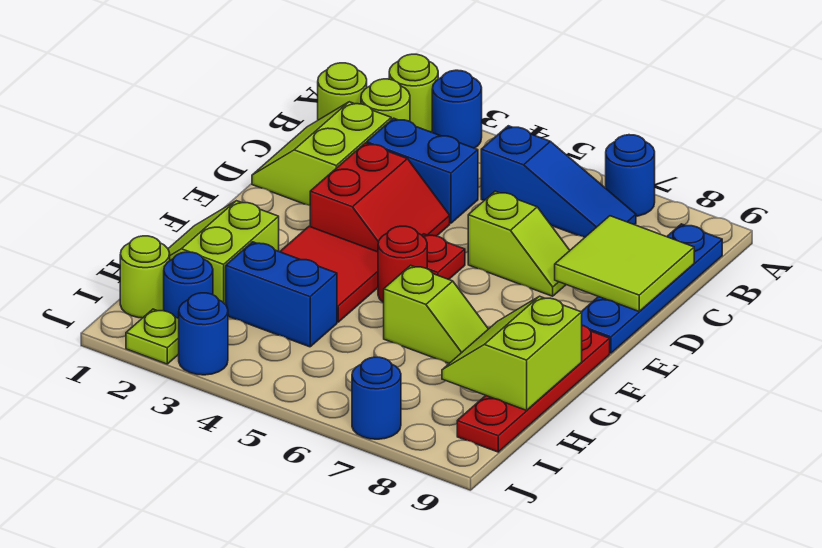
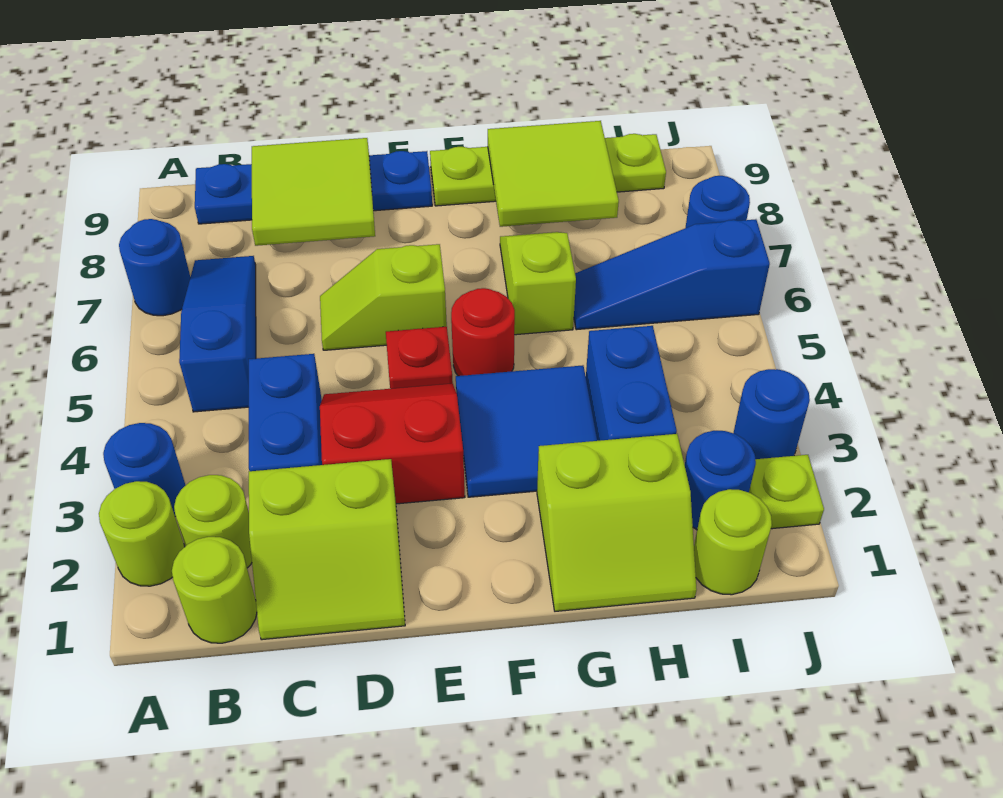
lime 1x2 slope [468,191,570,296] -> lime 1x2 slope turned to [320,244,447,350]
red 2x2 tile [280,226,378,322] -> blue 2x2 tile [456,365,597,497]
red 1x4 plate [457,325,610,452] -> lime 1x4 plate [430,134,666,206]
lime 2x2 slope [442,296,582,410] -> lime 2x2 tile [488,121,619,227]
none -> blue 1x3 slope [574,219,770,330]

